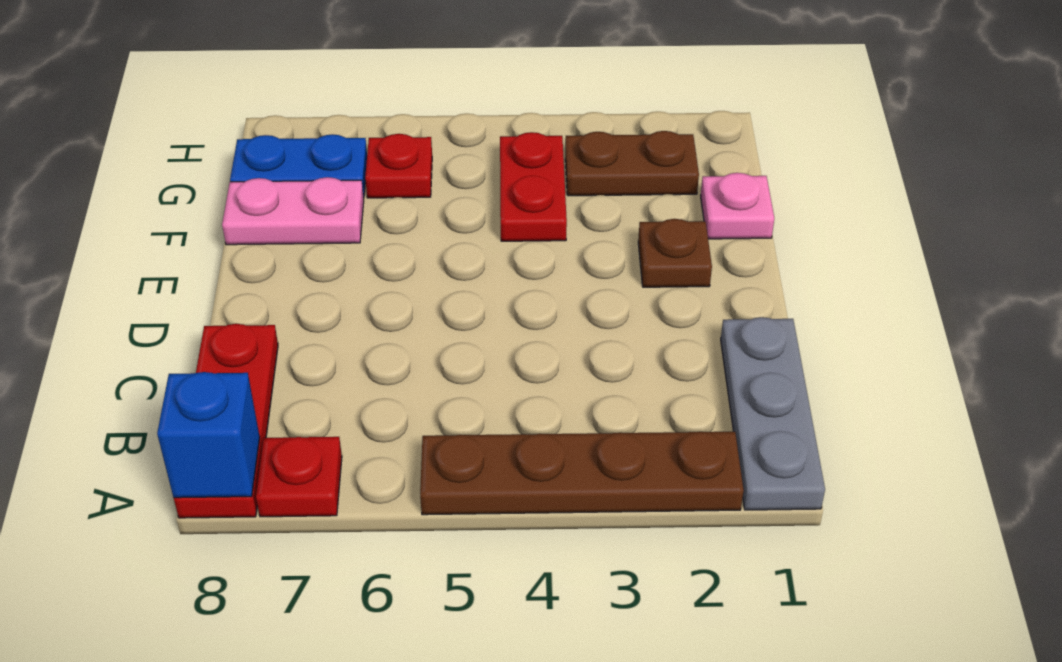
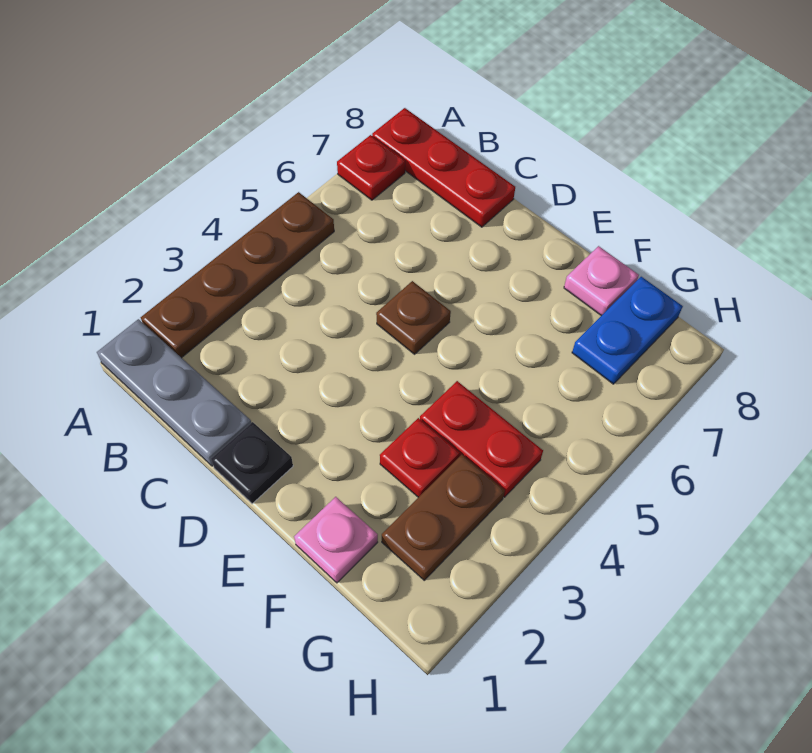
blue 1x1 brick [157,372,260,498] -> none
none -> black 1x1 plate [211,422,293,504]
brown 1x1 plate [638,219,712,287] -> brown 1x1 plate moved to [376,281,451,354]
pink 1x2 plate [222,177,364,245] -> pink 1x1 plate [564,246,639,316]
red 1x1 plate [365,134,432,198] -> red 1x1 plate moved to [380,418,460,497]

